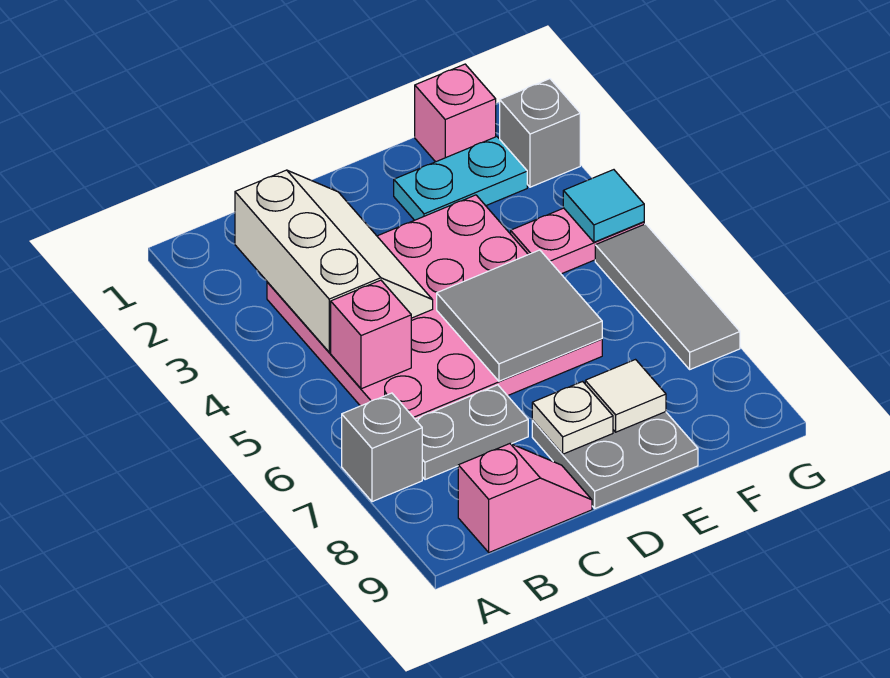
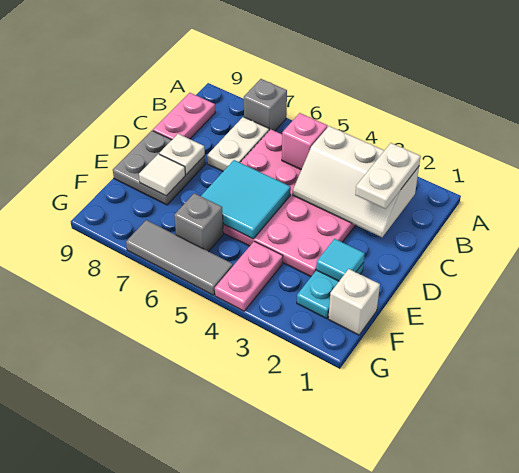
none -> white 1x2 plate [355,143,421,209]
grey 1x2 plate [415,385,528,480] -> white 1x2 plate [207,117,269,171]
pink 1x2 slope [458,444,592,552] -> pink 1x2 plate [153,93,215,140]
grey 2x2 tile [437,250,602,381] -> cyan 2x2 tile [201,160,291,239]
pink 1x1 brick [415,64,496,162] -> white 1x1 brick [328,269,380,335]
grey 1x1 brick [500,79,580,187] -> grey 1x1 brick moved to [174,193,223,251]
cyan 1x1 tile [563,170,644,242] -> cyan 1x1 tile moved to [316,239,365,281]

